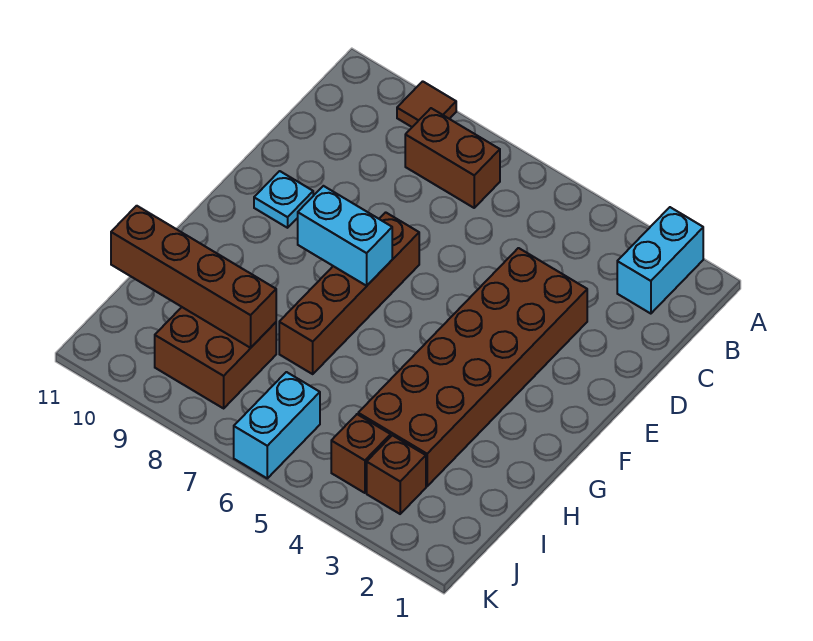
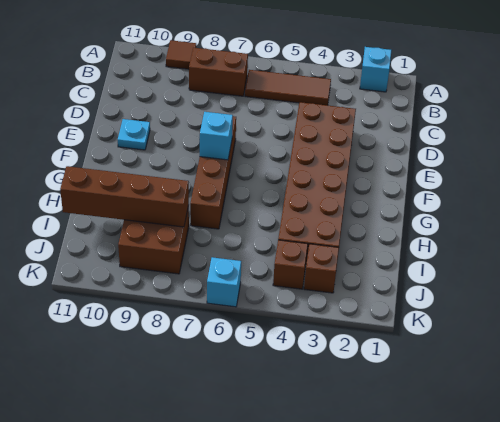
cyan 1x2 brick [617,207,703,314] -> cyan 1x1 brick [360,47,392,92]
none -> brown 1x3 tile [245,70,331,105]
cyan 1x2 brick [298,186,392,286] -> cyan 1x1 brick [200,112,233,160]
cyan 1x2 brick [234,372,320,478] -> cyan 1x1 brick [207,257,241,307]

